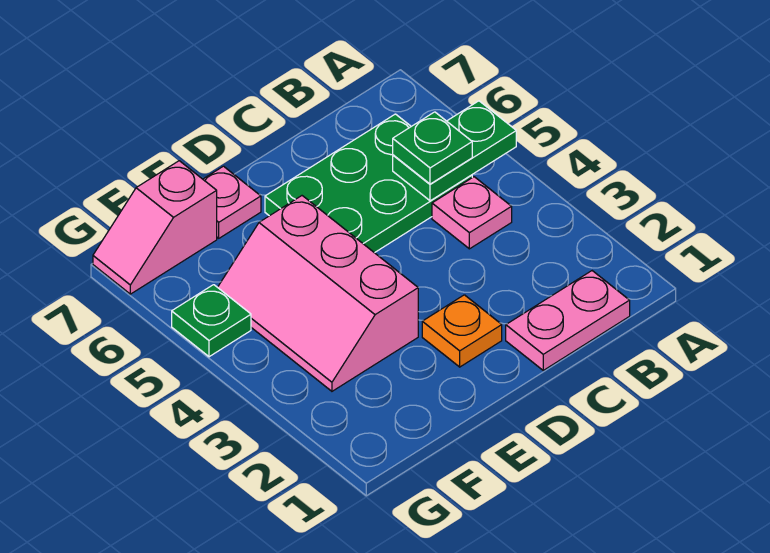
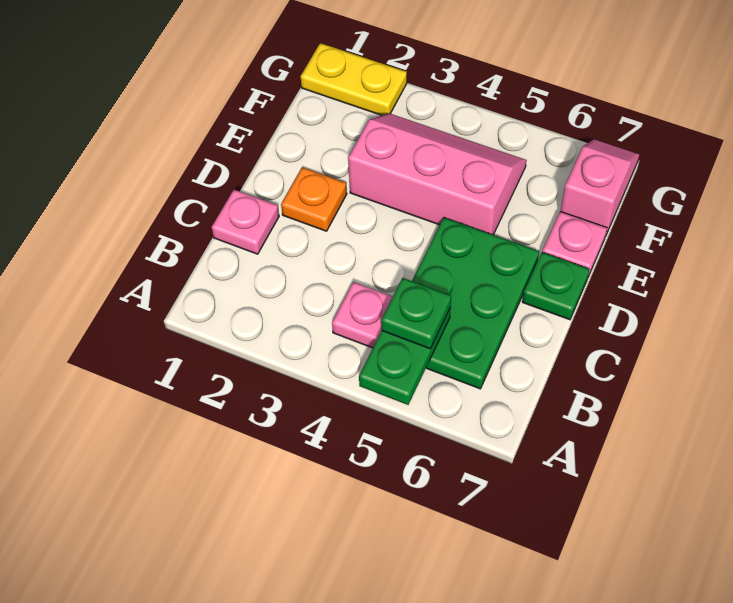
pink 1x2 plate [506,271,630,370] -> pink 1x1 plate [212,190,279,254]
none -> yellow 1x2 plate [300,43,407,116]
green 1x1 plate [172,285,251,357] -> green 1x1 plate moved to [522,252,589,320]

